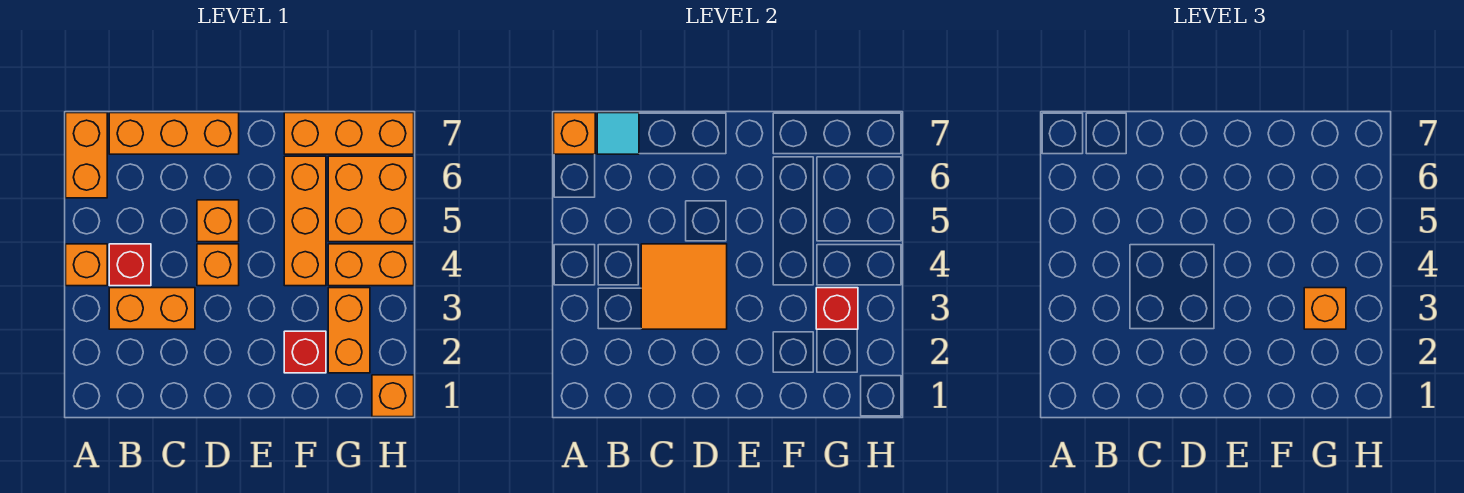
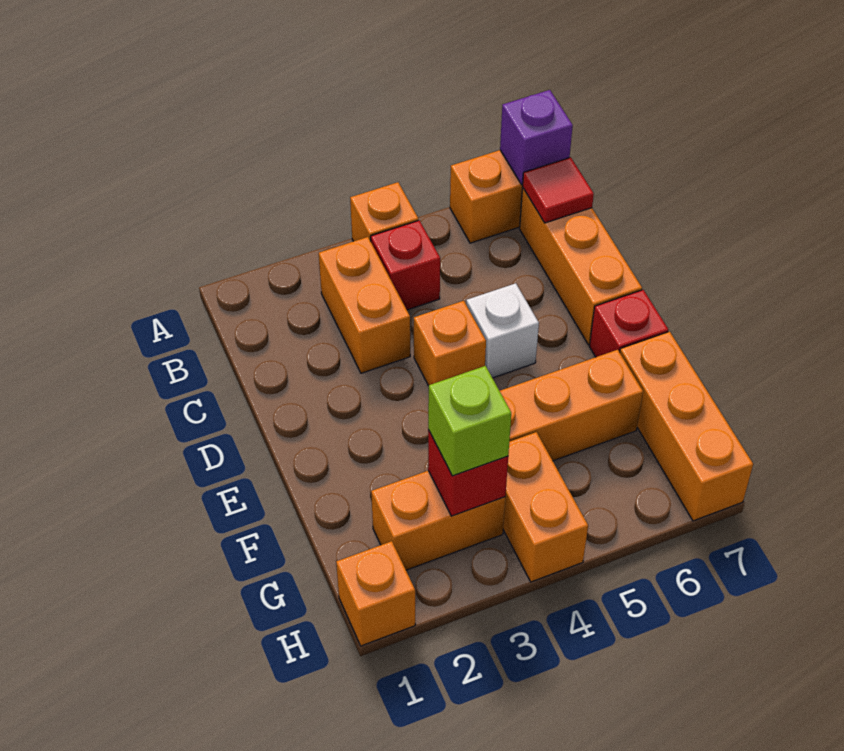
orange 1x1 brick [554,113,595,154] -> purple 1x1 brick [500,90,573,185]
cyan 1x1 tile [597,113,639,154] -> red 1x1 tile [523,157,594,223]
orange 2x2 tile [641,244,727,329] -> none
orange 1x1 brick [197,200,239,242] -> white 1x1 brick [466,283,539,378]
red 1x1 brick [284,331,326,373] -> red 1x1 brick moved to [590,290,668,357]
orange 1x1 brick [1304,288,1346,329] -> lime 1x1 brick [428,366,511,476]
orange 2x2 brick [328,156,414,242] -> none

